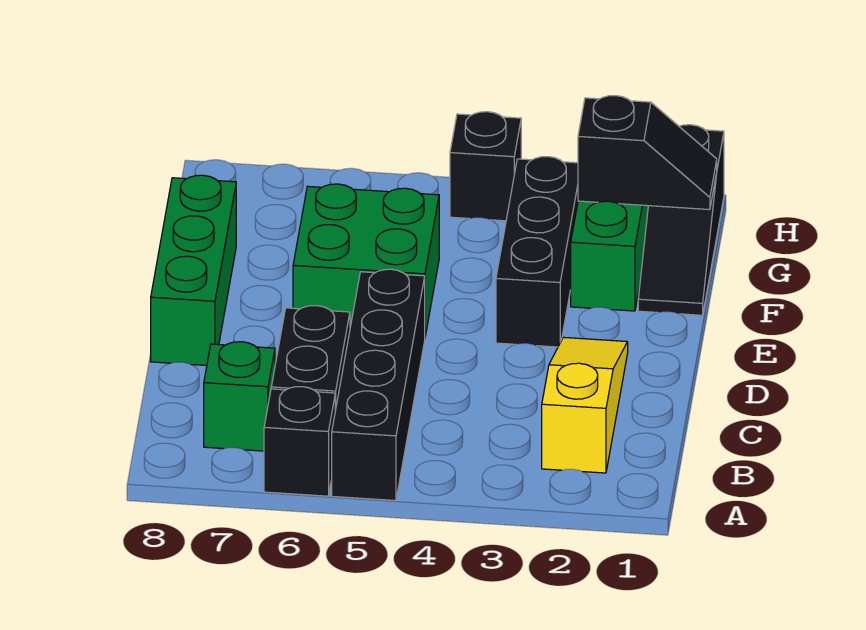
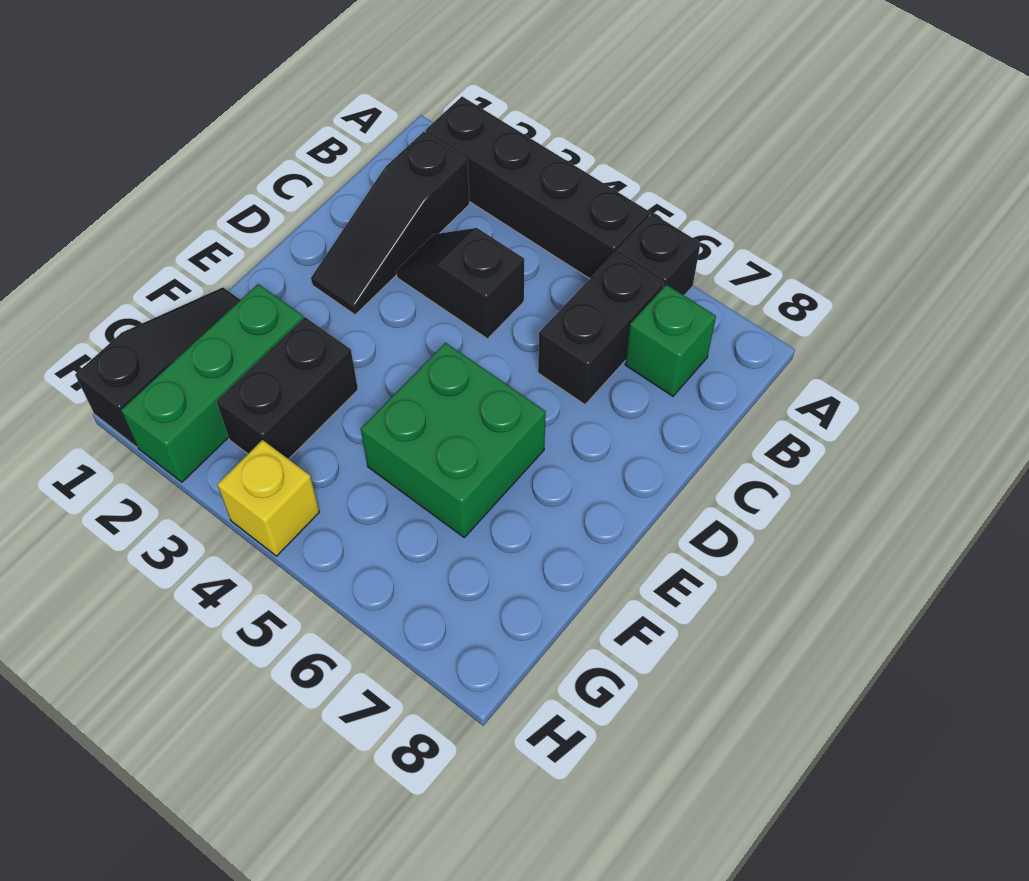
black 1x4 brick [332,269,425,501] -> black 1x4 brick turned to [426,97,650,279]
yellow 1x3 slope [542,337,628,473] -> black 1x3 slope [311,132,469,315]
green 1x3 brick [151,175,236,366] -> none
black 1x3 brick [496,157,578,347] -> black 1x2 brick [216,317,358,459]
black 1x2 slope [578,96,717,210] -> black 1x2 slope moved to [396,228,524,339]
black 1x1 brick [450,112,521,221] -> yellow 1x1 brick [217,440,319,556]

